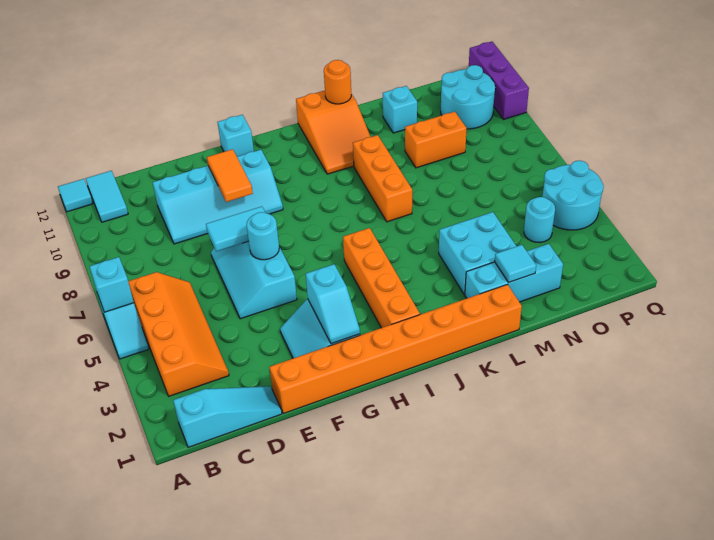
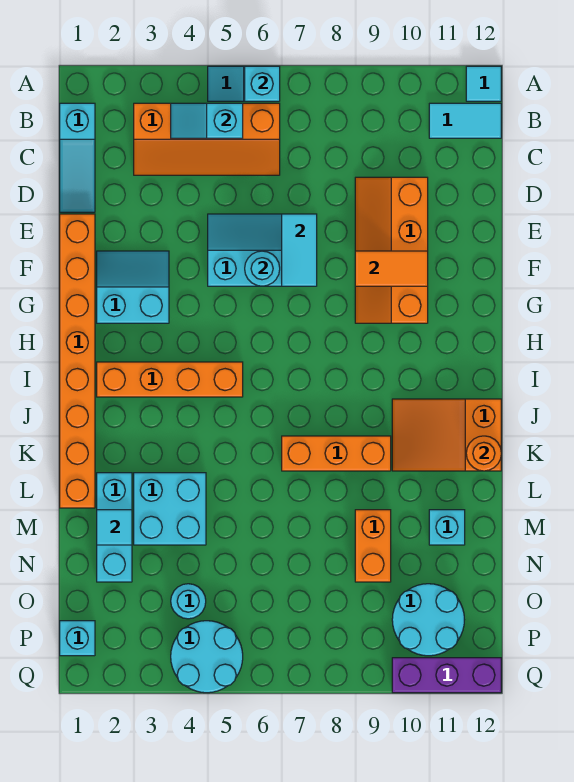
cyan 2x4 slope [152,150,283,244] -> orange 2x4 slope [355,177,428,323]
cyan 1x2 slope [306,264,360,344] -> cyan 1x2 slope moved to [171,103,243,138]
cyan 1x1 brick [218,115,254,157] -> cyan 1x1 brick moved to [60,621,95,656]

